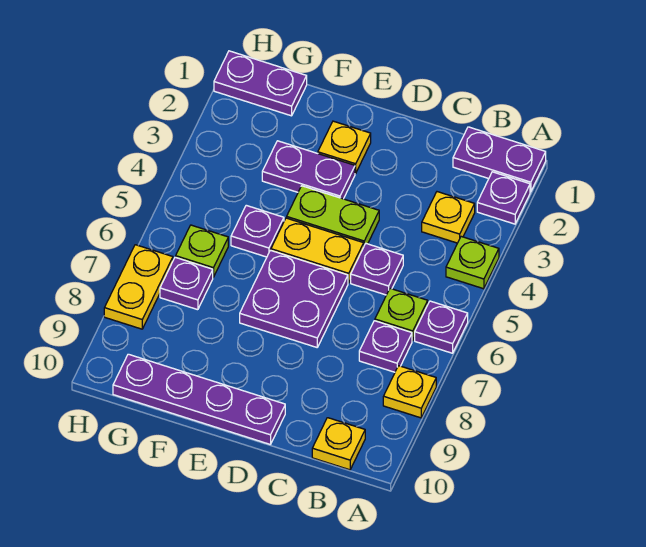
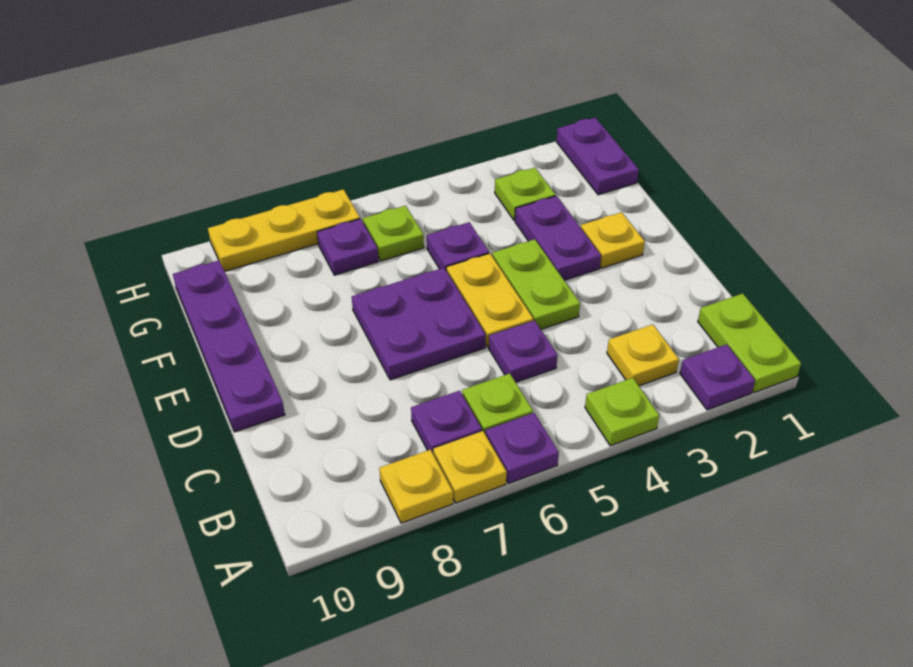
purple 1x2 plate [453,127,546,192] -> lime 1x2 plate [698,294,801,393]
yellow 1x1 plate [312,418,365,470] -> yellow 1x1 plate moved to [433,431,507,503]
none -> lime 1x1 plate [495,168,555,220]
yellow 1x2 plate [104,245,173,329] -> yellow 1x3 plate [208,189,360,272]

